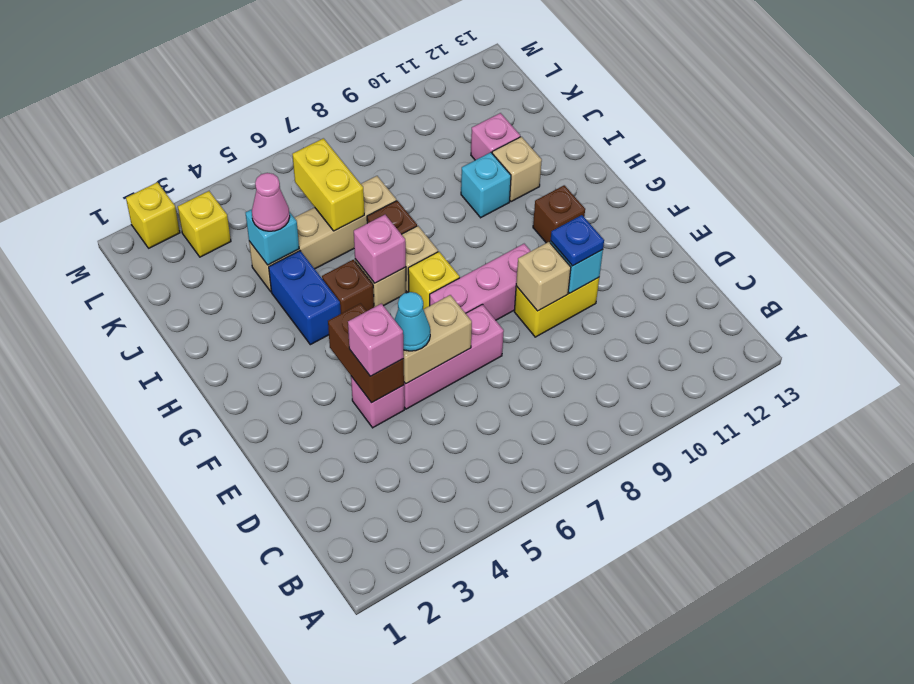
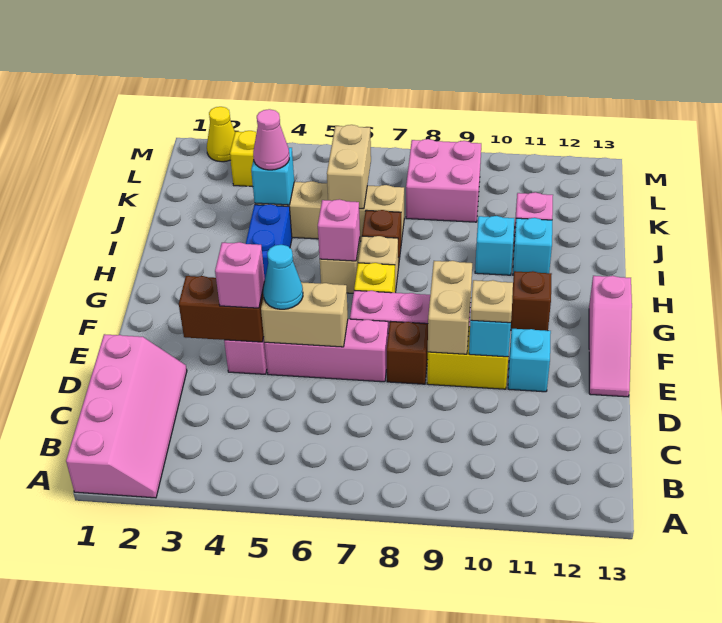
none -> pink 2x4 slope [66,334,187,498]
brown 1x2 brick [328,304,404,403] -> brown 1x2 brick turned to [179,276,264,342]
tan 1x1 brick [516,242,571,311] -> tan 1x2 brick [428,261,472,354]
blue 1x1 plate [551,215,604,266] -> tan 1x1 plate [471,280,513,323]
none -> cyan 1x1 brick [508,329,551,392]
none -> pink 1x3 slope [589,276,632,397]
brown 1x1 brick [322,260,374,314] -> brown 1x1 brick moved to [387,321,428,384]
tan 1x1 brick [492,137,542,202] -> cyan 1x1 brick [513,218,552,275]
yellow 1x2 brick [292,138,364,231] -> tan 1x2 brick [327,125,371,209]
none -> pink 2x2 brick [406,139,481,222]
yellow 1x1 brick [126,182,180,248] -> yellow 1x1 cone [207,107,235,162]

